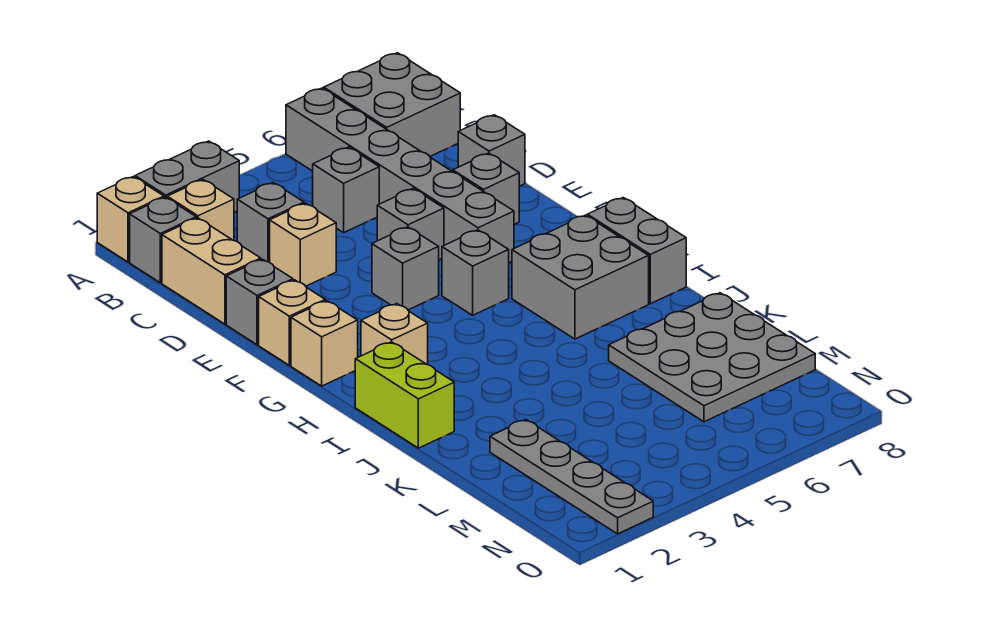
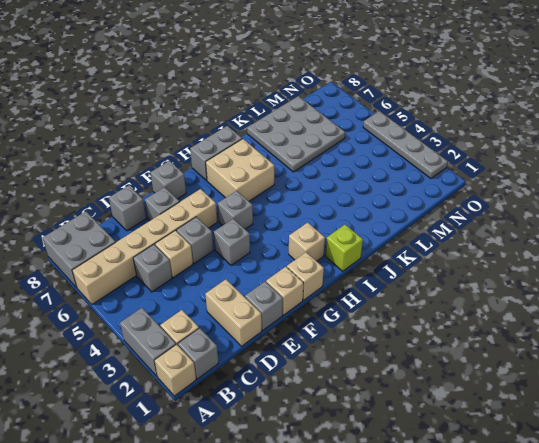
grey 1x6 brick [286,88,514,263] -> tan 1x6 brick [72,189,217,304]
tan 1x2 brick [162,218,261,324] -> tan 1x2 brick turned to [205,279,262,346]
grey 1x1 brick [237,183,304,262] -> grey 1x1 brick moved to [150,161,186,199]
tan 1x1 brick [270,203,336,286] -> tan 1x1 brick moved to [155,230,193,278]
grey 2x2 brick [512,215,649,339] -> tan 2x2 brick [206,139,274,201]
lime 1x2 brick [355,342,454,448] -> lime 1x1 brick [325,225,363,271]
grey 1x4 plate [490,420,653,534] -> grey 1x4 plate turned to [363,111,448,178]

